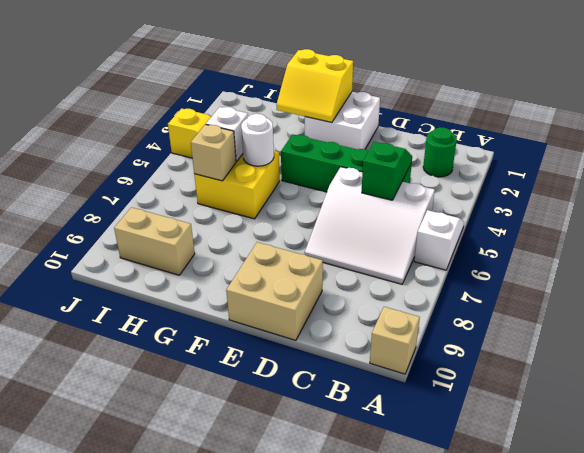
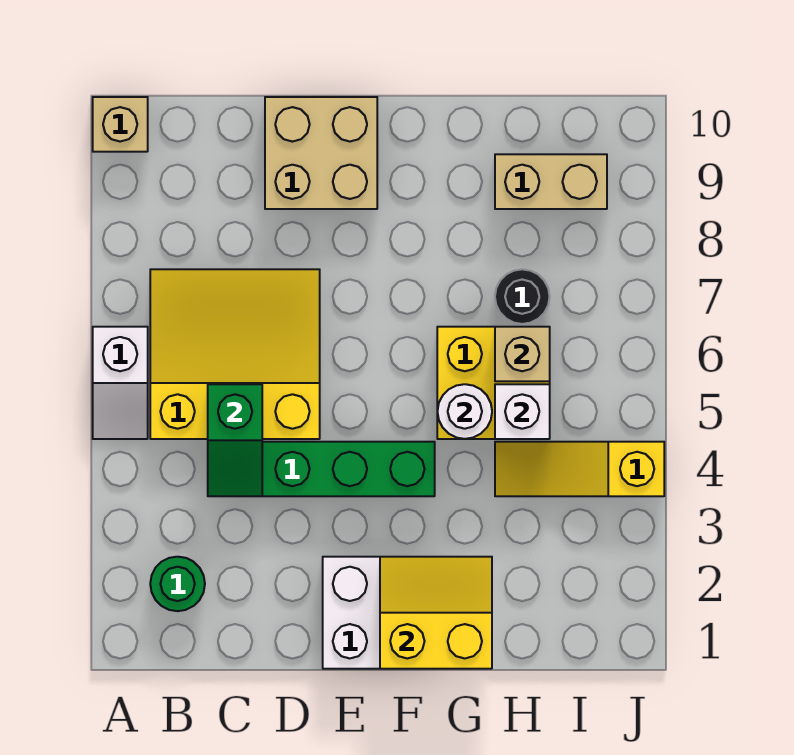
white 3x3 slope [305,167,435,284] -> yellow 3x3 slope [150,269,320,439]
none -> black 1x1 round brick [495,269,550,324]

